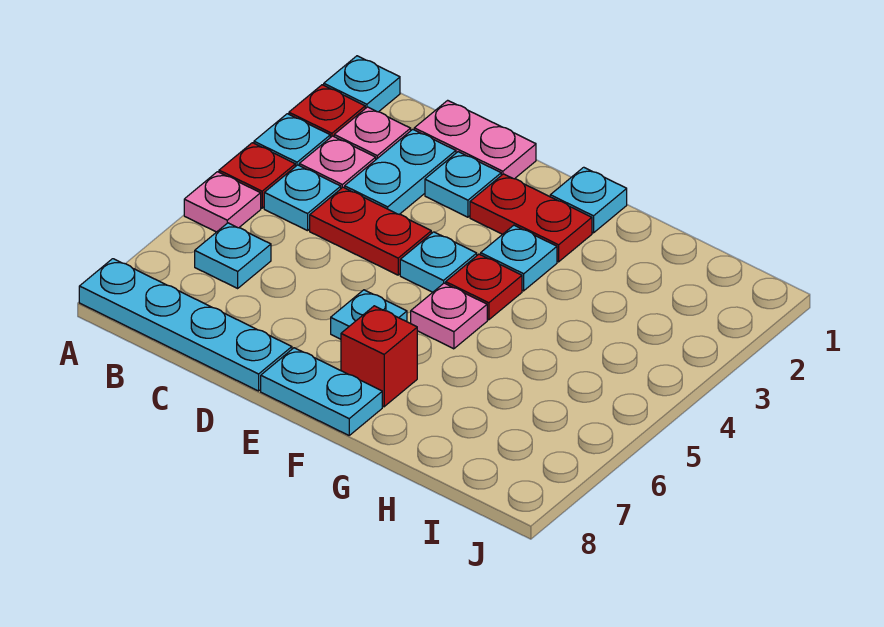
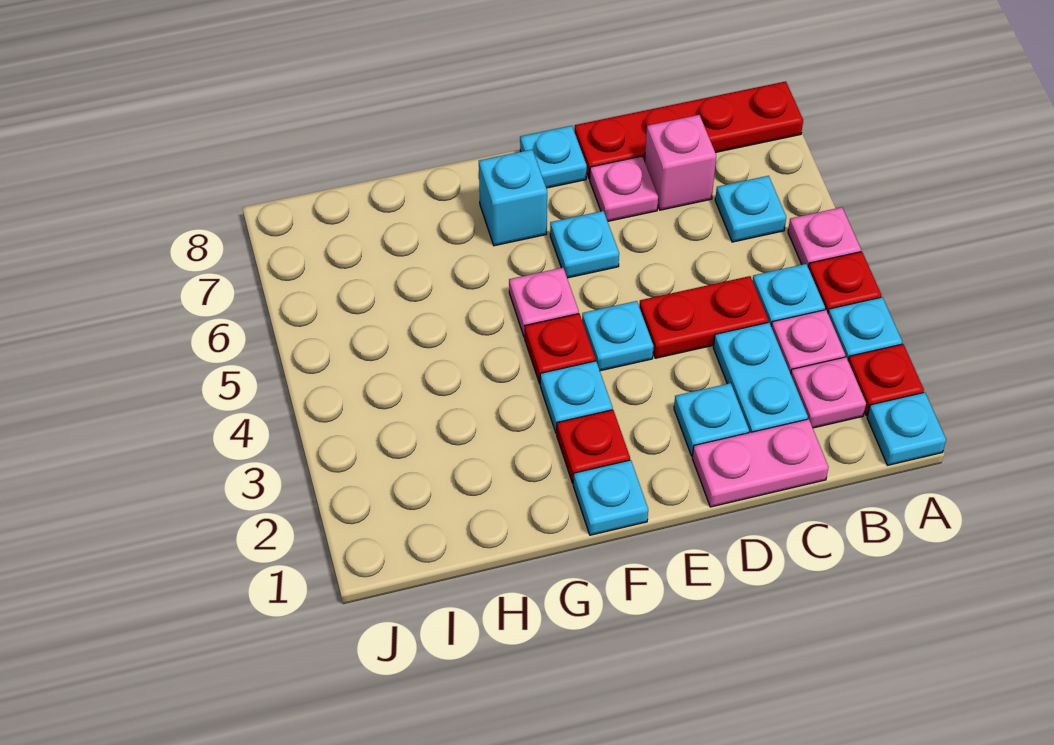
cyan 1x4 plate [79,259,292,391] -> red 1x4 plate [574,81,803,179]
none -> pink 1x1 brick [645,115,716,210]
none -> pink 1x1 plate [590,156,658,221]
red 1x2 plate [470,174,592,262] -> red 1x1 plate [557,410,630,483]
cyan 1x2 plate [261,348,382,435] -> cyan 1x1 plate [520,126,587,188]
red 1x1 brick [341,306,417,407] -> cyan 1x1 brick [479,150,547,246]

